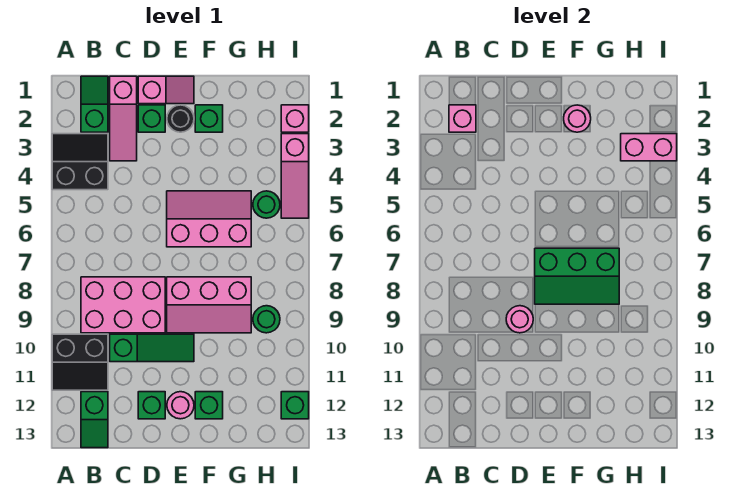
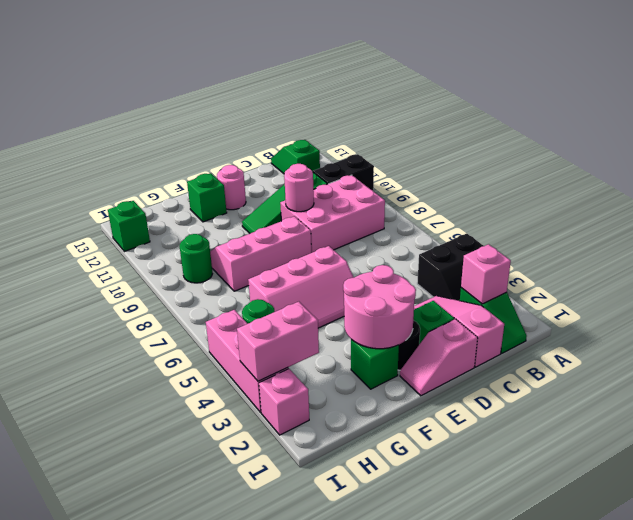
green 1x1 brick [138,392,165,419] -> none
green 2x3 slope [535,248,619,304] -> none
pink 1x1 round brick [564,105,591,132] -> pink 2x2 round brick [343,265,416,349]
pink 1x3 slope [281,134,309,218] -> pink 1x3 brick [206,310,288,412]

